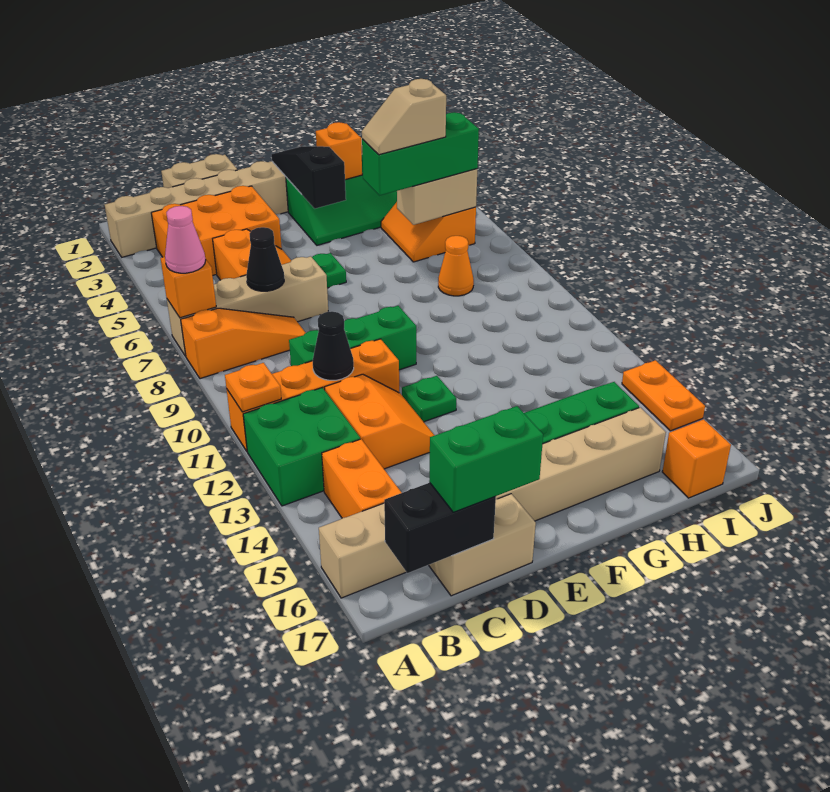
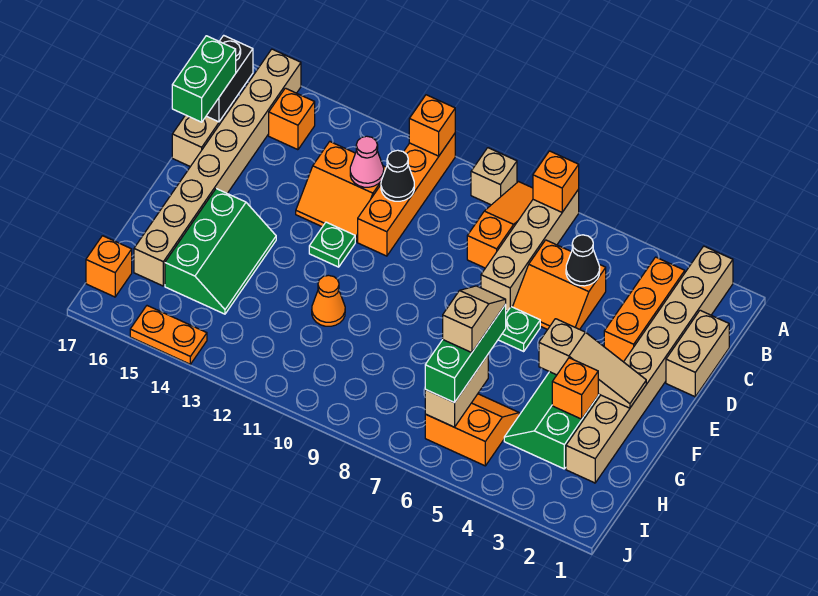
pink 1x1 cone [165,206,206,273] -> pink 1x1 cone moved to [350,136,384,187]
orange 1x3 slope [181,308,306,379] -> orange 1x3 slope turned to [467,182,533,268]
none -> tan 1x1 brick [471,148,517,205]
orange 1x1 plate [225,363,281,412] -> orange 1x1 brick [409,95,455,156]
green 2x2 brick [243,388,360,506] -> none
orange 2x3 brick [151,186,282,275] -> orange 1x3 brick [604,257,685,362]
orange 1x2 brick [322,439,402,518] -> orange 1x1 brick [269,88,315,150]
black 1x1 cone [246,227,284,291] -> black 1x1 cone moved to [566,235,600,286]
green 1x3 brick [289,306,416,370] -> none
black 1x3 slope [271,146,346,209] -> tan 1x3 slope [539,319,646,408]
orange 1x1 cone [438,236,474,296] -> orange 1x1 cone moved to [312,275,345,326]

